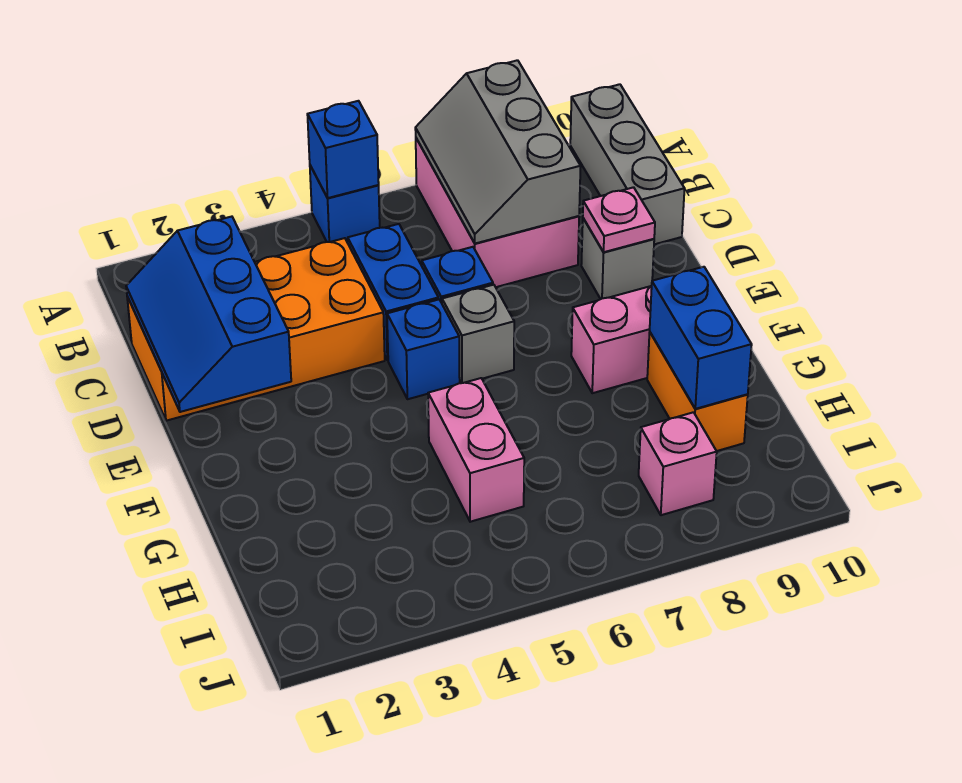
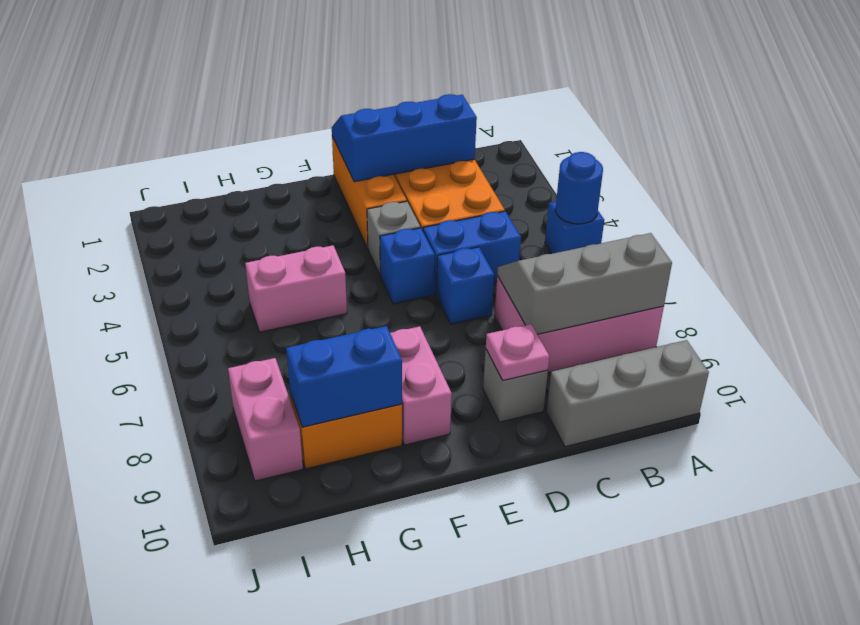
blue 1x1 brick [307,101,379,198] -> blue 1x1 round brick [555,152,603,224]
none -> orange 1x3 brick [332,136,407,248]
grey 1x1 brick [442,285,514,383] -> grey 1x1 brick moved to [367,201,420,274]
pink 1x1 brick [639,412,717,515] -> pink 1x2 brick [228,358,303,481]

